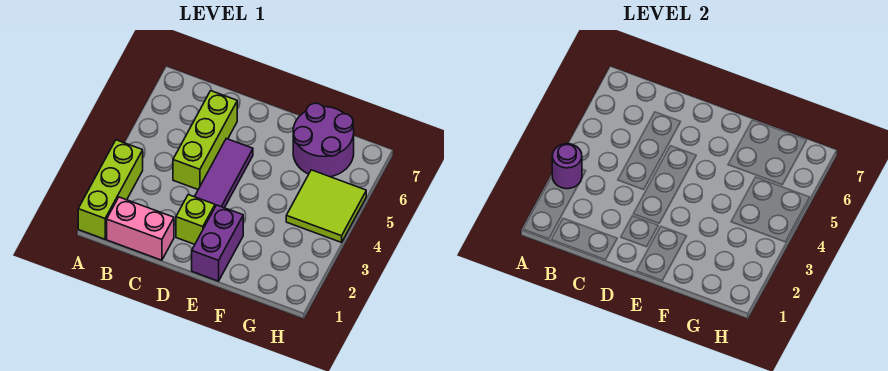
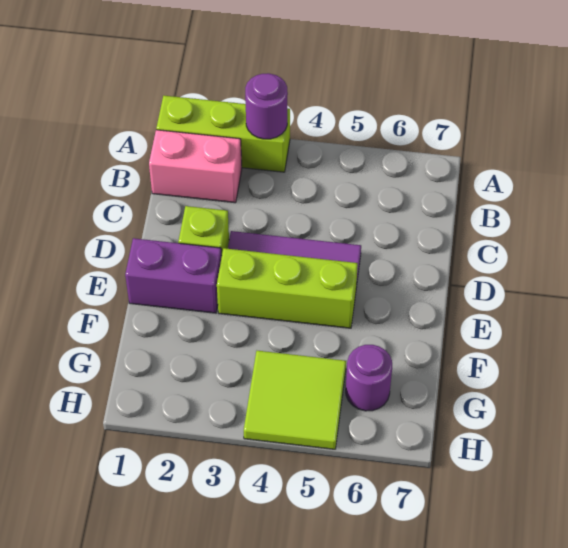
pink 1x2 brick [107,197,174,260] -> pink 1x2 brick turned to [149,130,242,203]
lime 1x3 brick [173,91,237,189] -> lime 1x3 brick moved to [217,248,358,328]
purple 2x2 round brick [293,103,354,177] -> purple 1x1 round brick [346,345,392,411]

